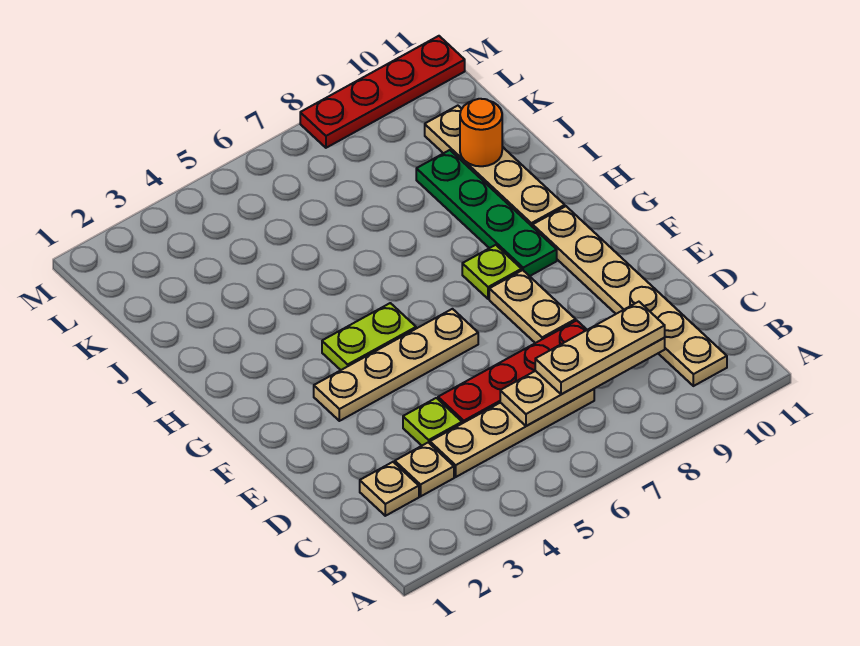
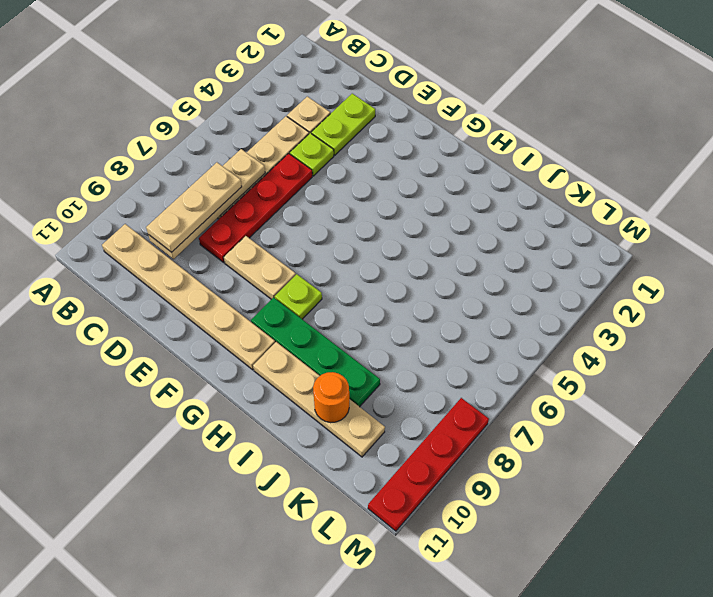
tan 1x1 plate [360,462,419,516] -> none
tan 1x4 plate [314,309,478,421] -> none
lime 1x2 plate [322,303,416,370] -> lime 1x2 plate moved to [311,94,375,155]

